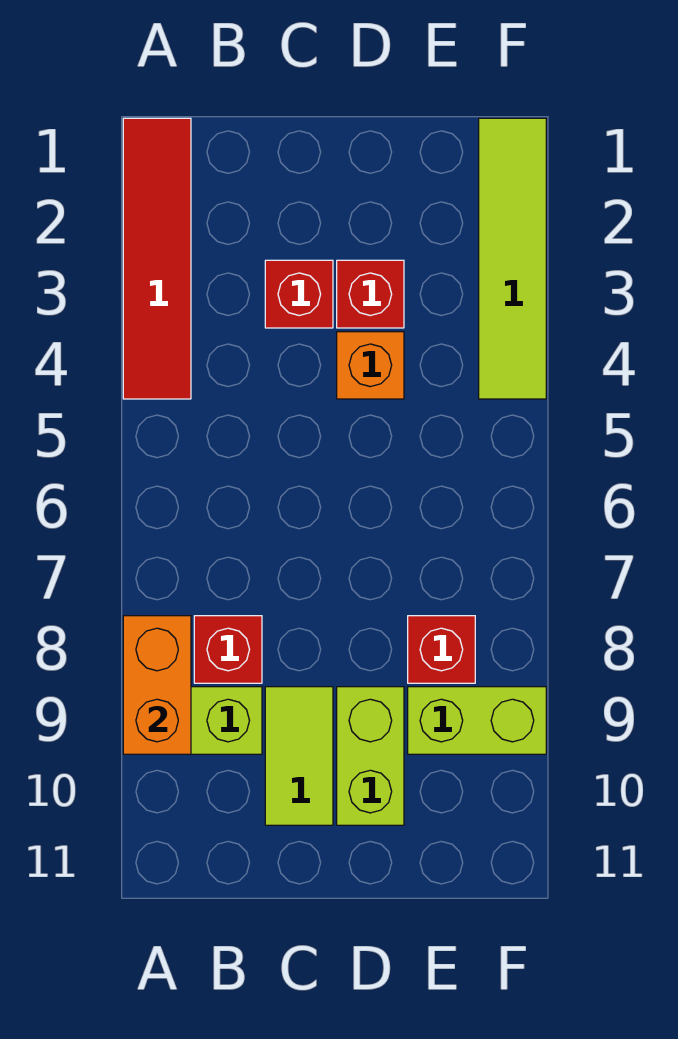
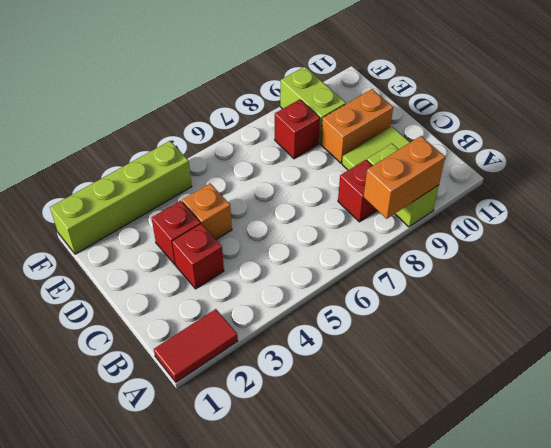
red 1x4 tile [123,118,191,399] -> red 1x2 tile [154,309,238,382]
lime 1x2 brick [337,687,404,825] -> orange 1x2 brick [321,89,393,163]
lime 1x4 tile [479,118,546,399] -> lime 1x4 brick [50,141,192,254]

